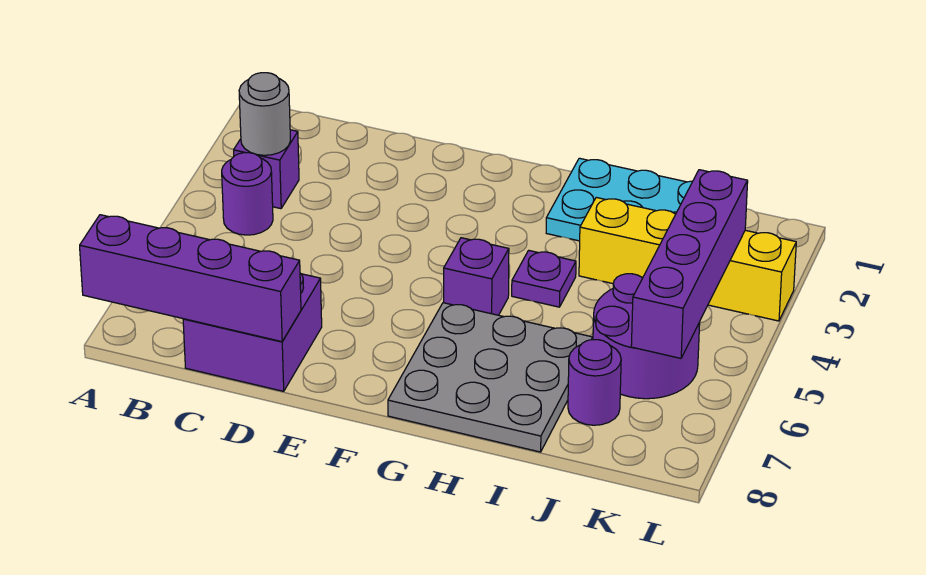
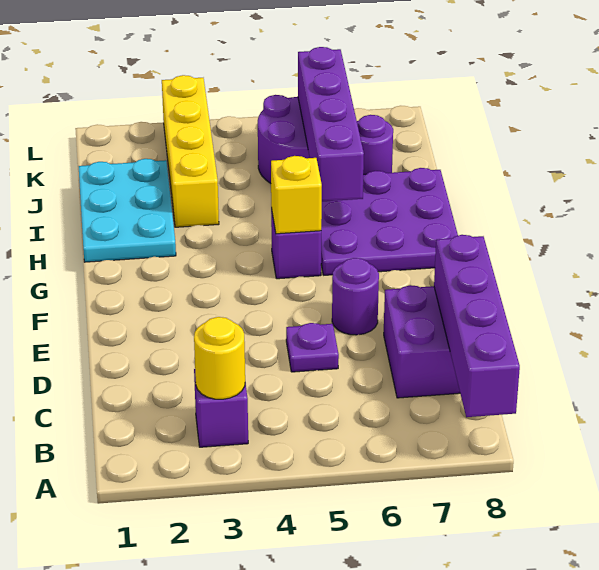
grey 1x1 round brick [239,73,290,155] -> yellow 1x1 round brick [194,317,245,399]
purple 1x1 round brick [222,153,273,235] -> purple 1x1 round brick moved to [332,258,379,335]
none -> yellow 1x1 brick [271,156,322,234]
grey 3x3 plate [388,303,593,452] -> purple 3x3 plate [321,168,458,275]
purple 1x1 plate [512,250,576,307] -> purple 1x1 plate moved to [286,323,339,372]
purple 1x4 brick [631,170,748,358] -> purple 1x4 brick turned to [298,47,364,201]

